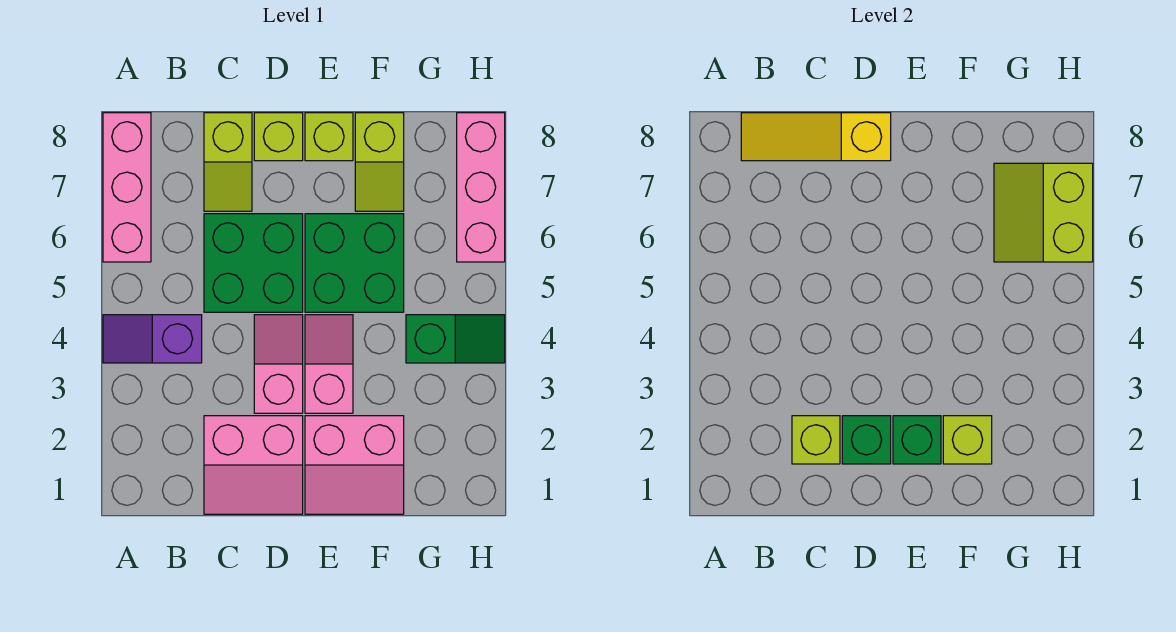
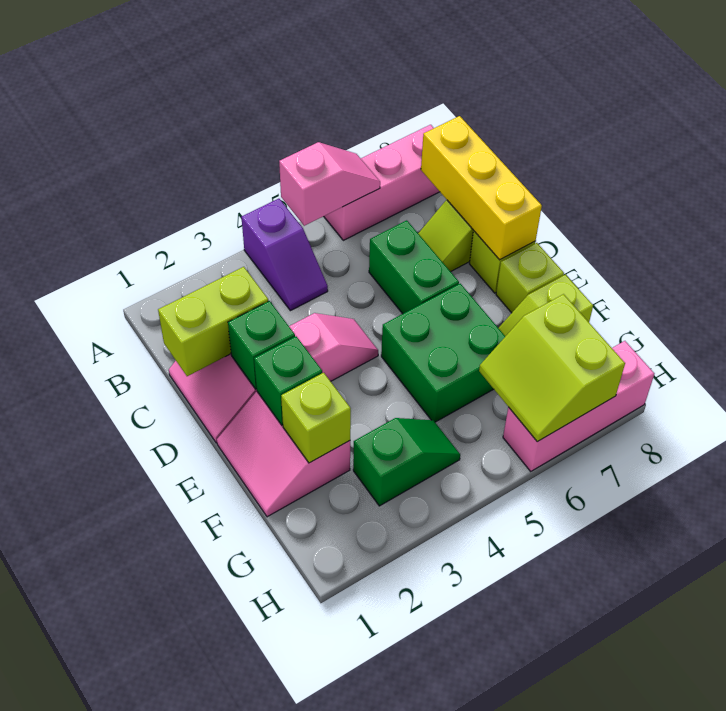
purple 1x2 slope [103,315,202,363] -> purple 1x2 slope turned to [241,199,328,311]
yellow 1x3 slope [741,113,891,161] -> yellow 1x3 brick [421,116,542,260]
lime 1x1 brick [792,416,840,464] -> lime 1x2 brick [158,267,268,376]
green 2x2 brick [204,214,303,312] -> green 1x2 brick [369,220,459,314]
pink 1x2 slope [305,315,353,413] -> pink 1x2 slope moved to [279,142,380,226]
green 1x2 slope [406,315,505,363] -> green 1x2 slope turned to [353,418,460,506]
lime 2x2 slope [994,163,1093,262] -> lime 2x2 slope turned to [479,294,625,442]

